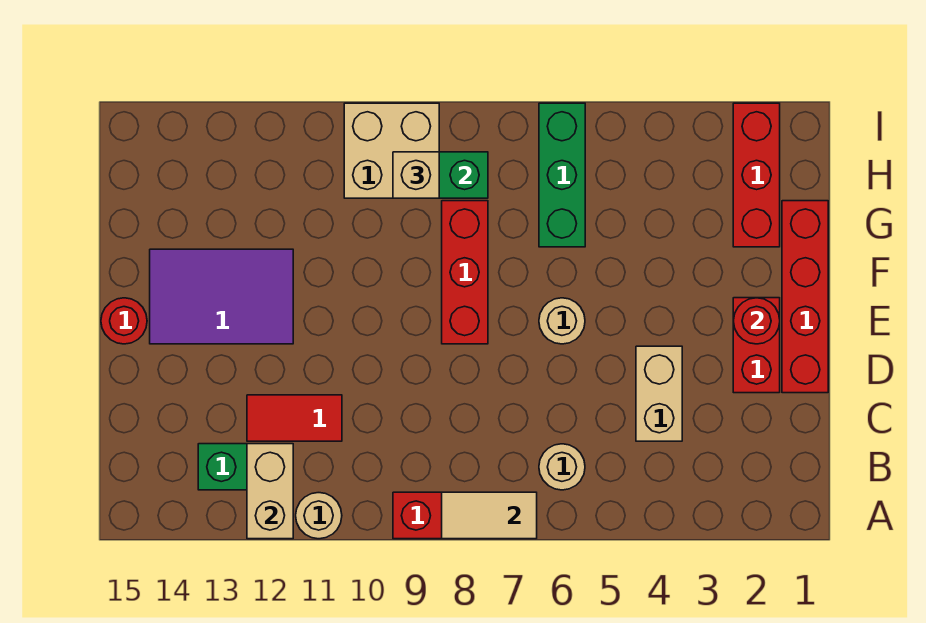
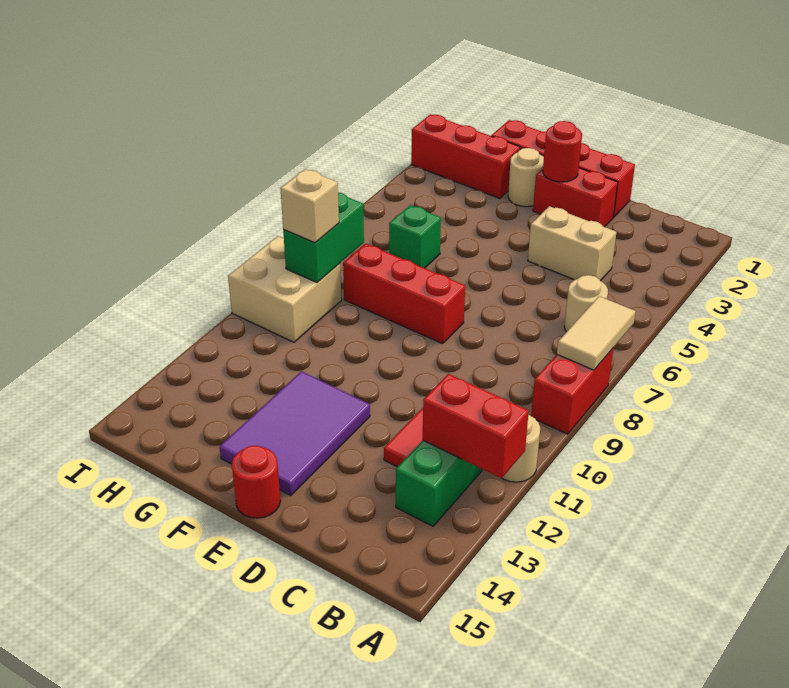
tan 1x2 brick [247,444,293,539] -> red 1x2 brick [423,374,529,478]
tan 1x1 round brick [539,298,585,344] -> tan 1x1 round brick moved to [508,148,544,207]
green 1x3 brick [539,103,585,247] -> green 1x1 brick [389,205,441,268]

